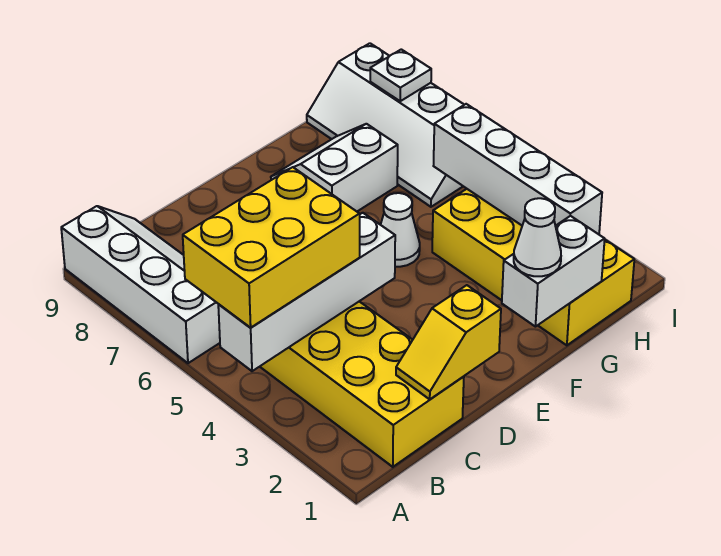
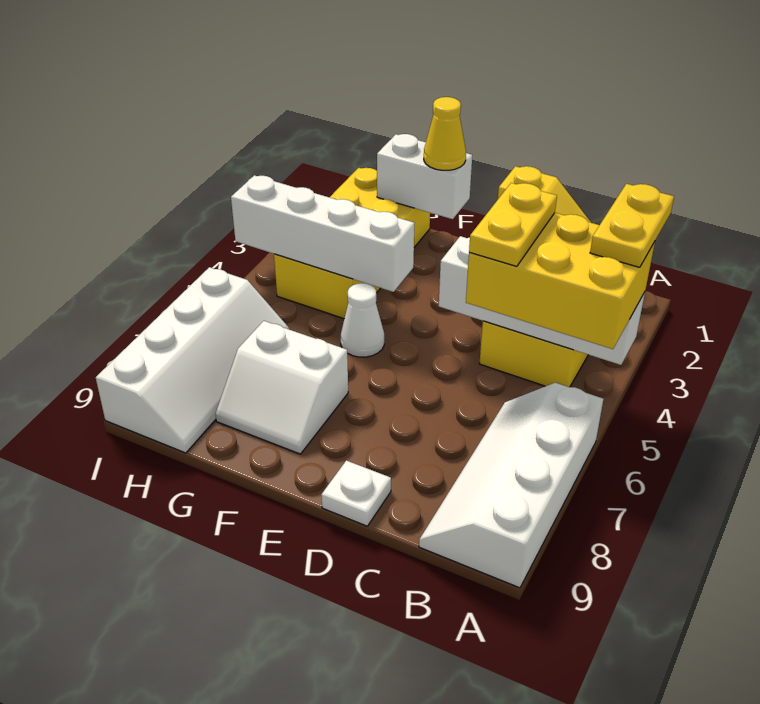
none -> yellow 1x2 plate [590,184,674,267]
none -> yellow 1x2 plate [469,183,557,266]
white 1x1 cone [514,198,561,276] -> yellow 1x1 cone [424,97,466,170]
white 1x4 brick [434,104,602,234] -> white 1x4 brick turned to [231,175,415,292]
white 1x1 plate [370,49,431,101] -> white 1x1 plate moved to [321,460,391,526]

